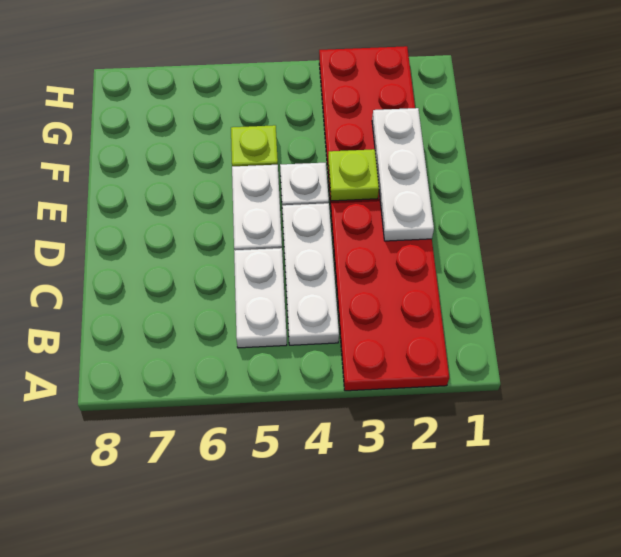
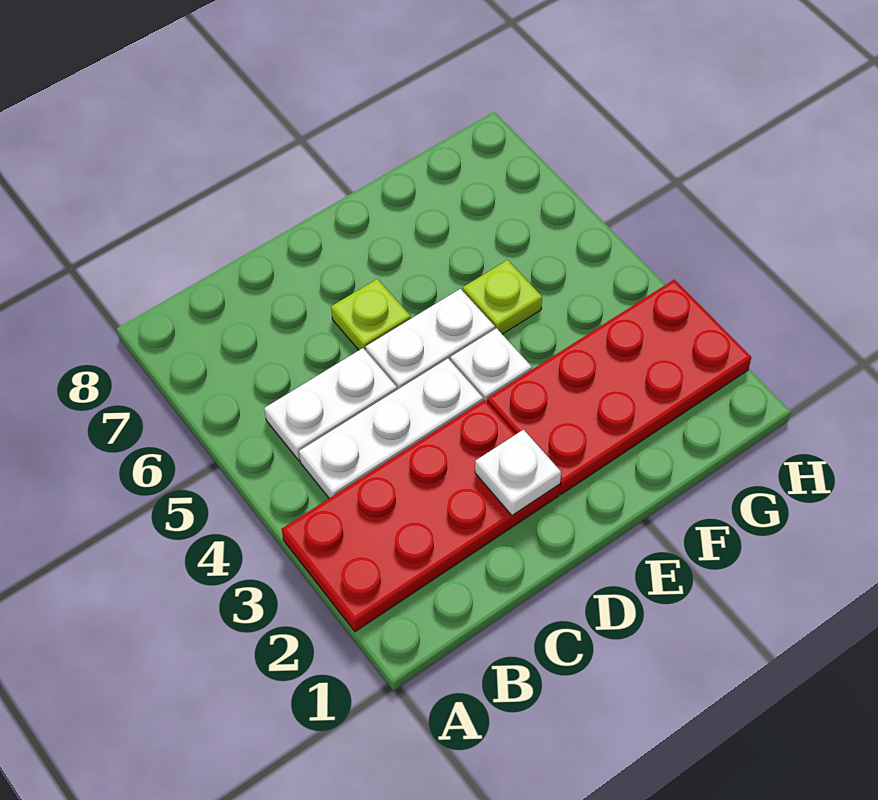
white 1x3 plate [372,108,434,241] -> white 1x1 plate [475,430,561,515]
lime 1x1 plate [328,149,379,201] -> lime 1x1 plate moved to [331,279,411,351]

